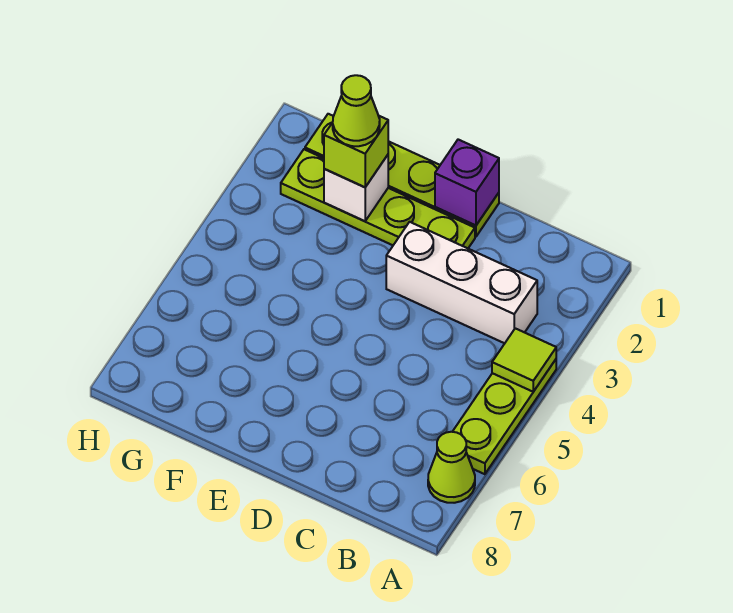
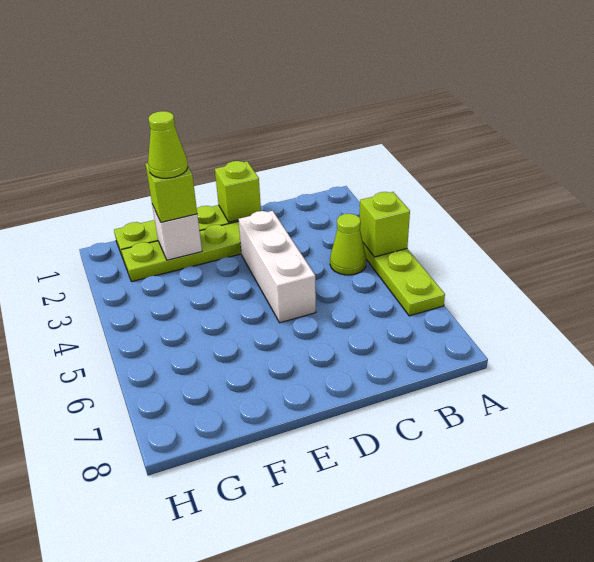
lime 1x1 tile [492,328,556,392] -> lime 1x1 brick [360,192,410,257]
lime 1x1 cone [428,432,475,503] -> lime 1x1 cone moved to [330,214,366,275]
white 1x3 brick [386,222,537,343] -> white 1x3 brick turned to [238,211,316,323]
purple 1x1 brick [435,140,499,226] -> lime 1x1 brick [215,161,261,222]

